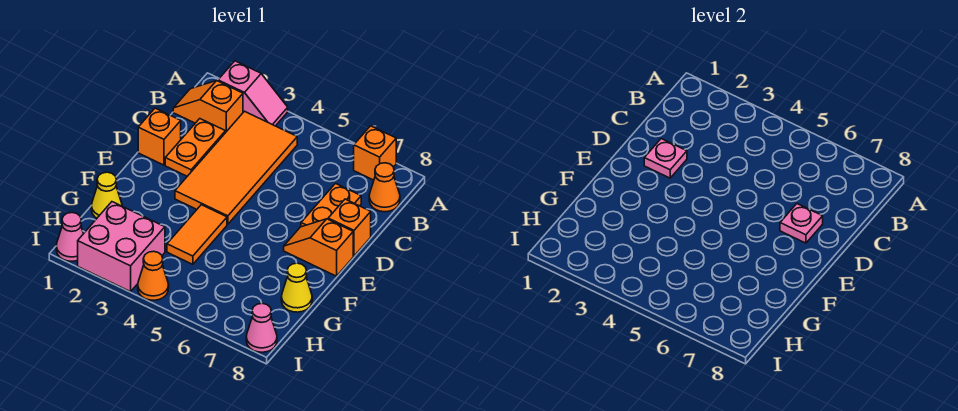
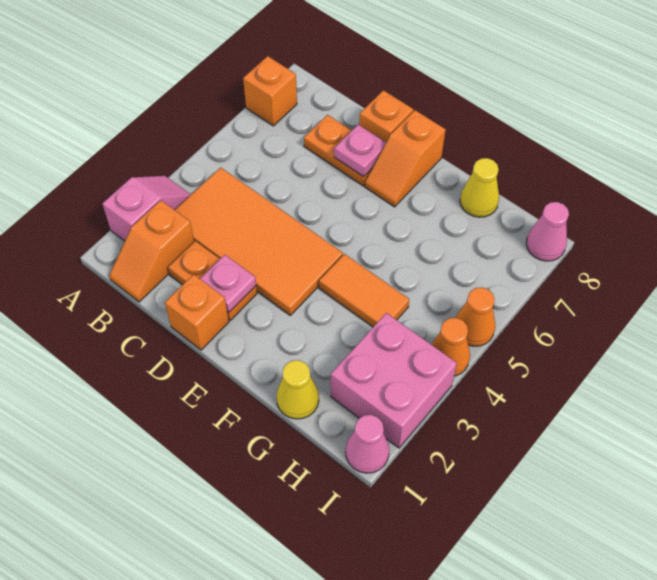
orange 1x1 cone [369,163,400,212] -> orange 1x1 cone moved to [456,287,495,346]

